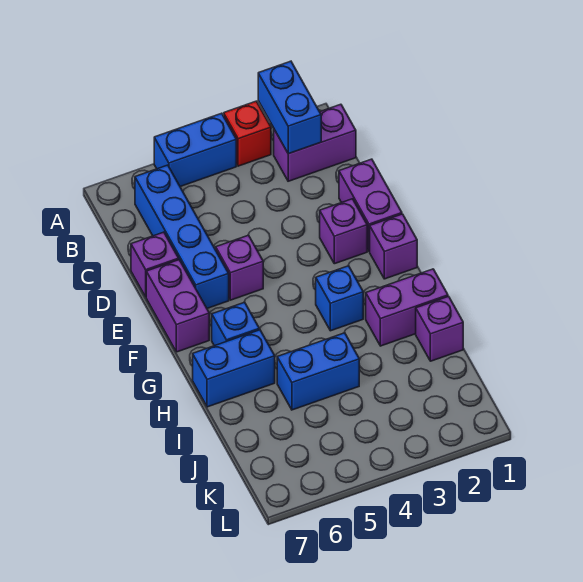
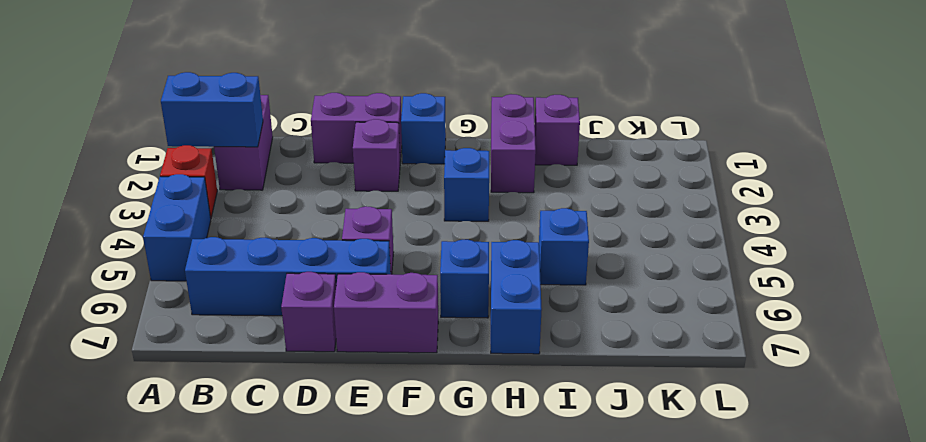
purple 1x1 brick [370,214,417,279] -> blue 1x1 brick [401,93,446,164]
blue 1x2 brick [277,333,359,410] -> blue 1x1 brick [539,208,589,285]

